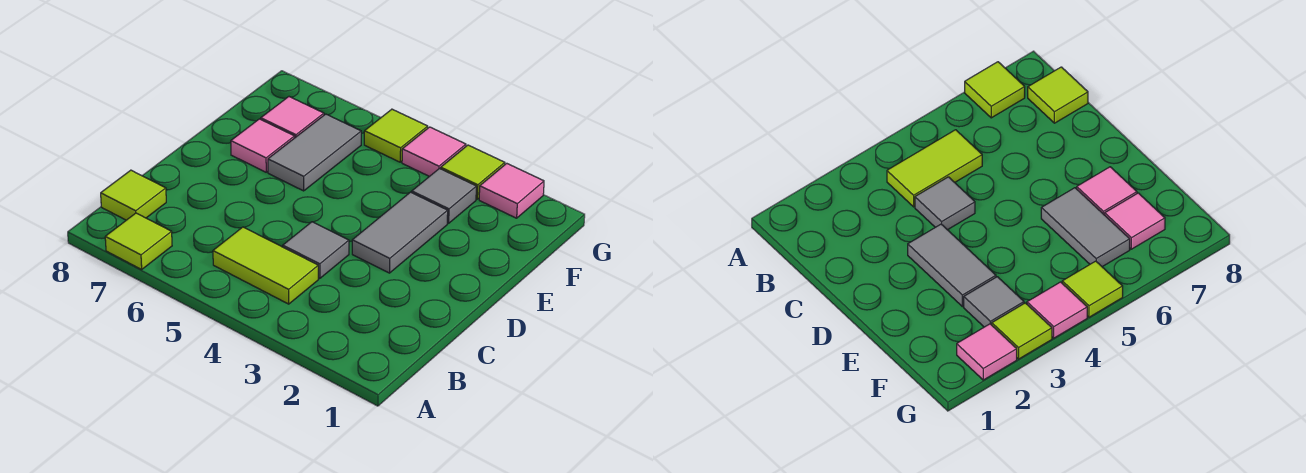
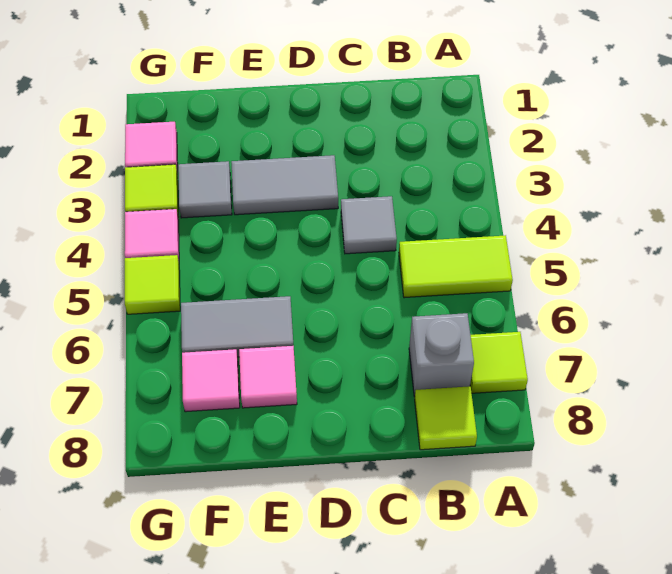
lime 1x2 tile [213,227,318,304] -> lime 1x2 tile turned to [399,235,513,298]
none -> grey 1x1 brick [409,313,474,397]

